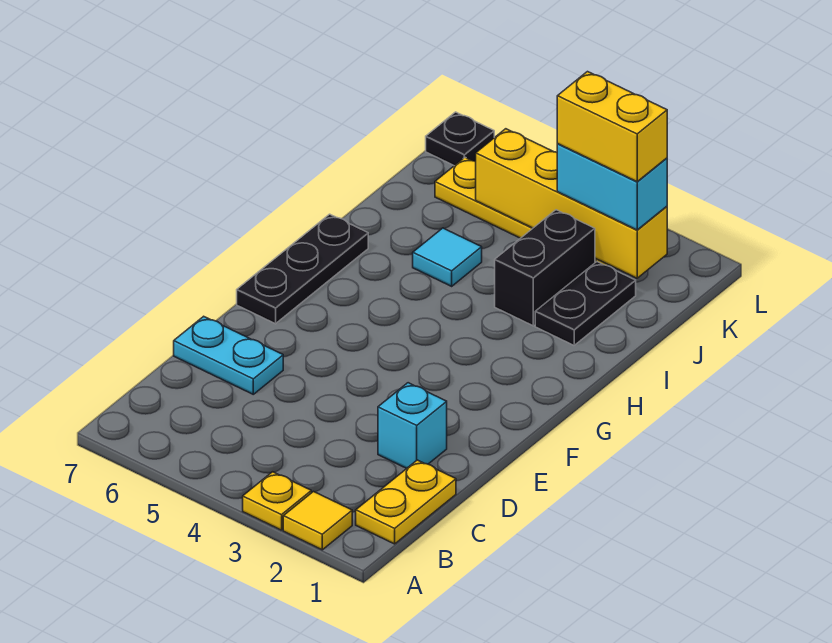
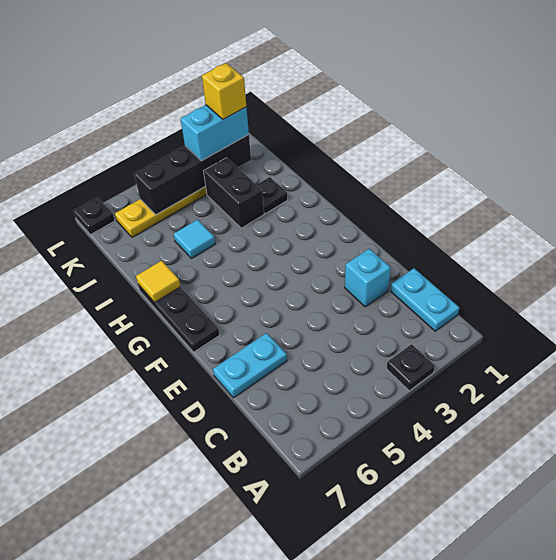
yellow 1x1 tile [283,492,352,550] -> yellow 1x1 tile moved to [136,261,180,302]
yellow 1x1 plate [243,472,311,530] -> black 1x1 plate [387,344,435,391]
yellow 1x2 plate [356,460,456,544] -> cyan 1x2 plate [391,268,459,331]
black 1x2 plate [535,262,636,345] -> black 1x1 plate [257,177,288,214]
yellow 1x4 brick [476,129,667,278] -> black 1x4 brick [134,135,251,215]
yellow 1x2 brick [557,72,667,182] -> yellow 1x1 brick [202,63,246,119]

